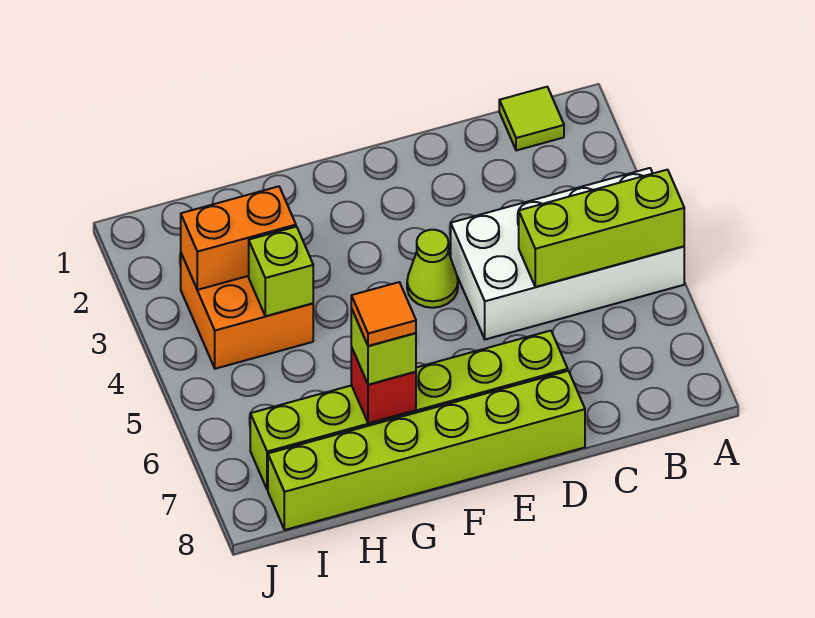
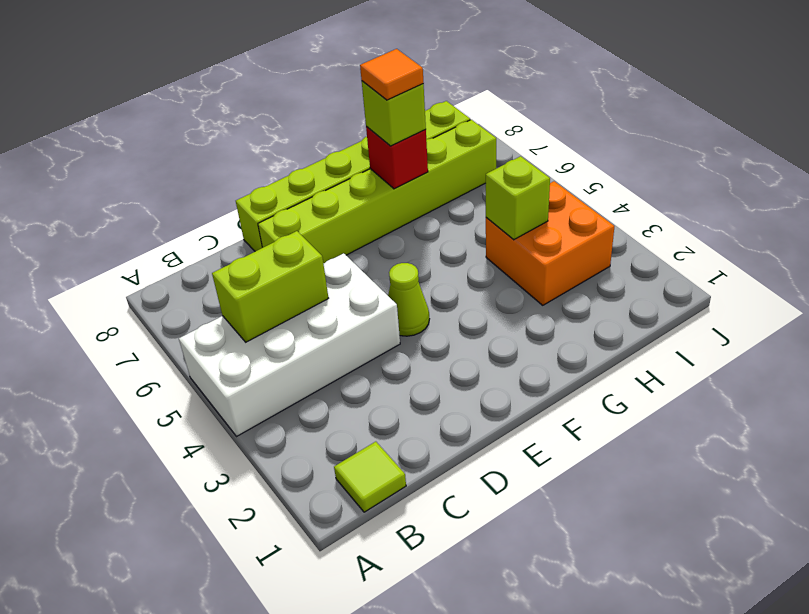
lime 1x3 brick [519,170,684,287] -> lime 1x2 brick [212,231,328,342]
orange 1x2 brick [181,186,296,290] -> none

